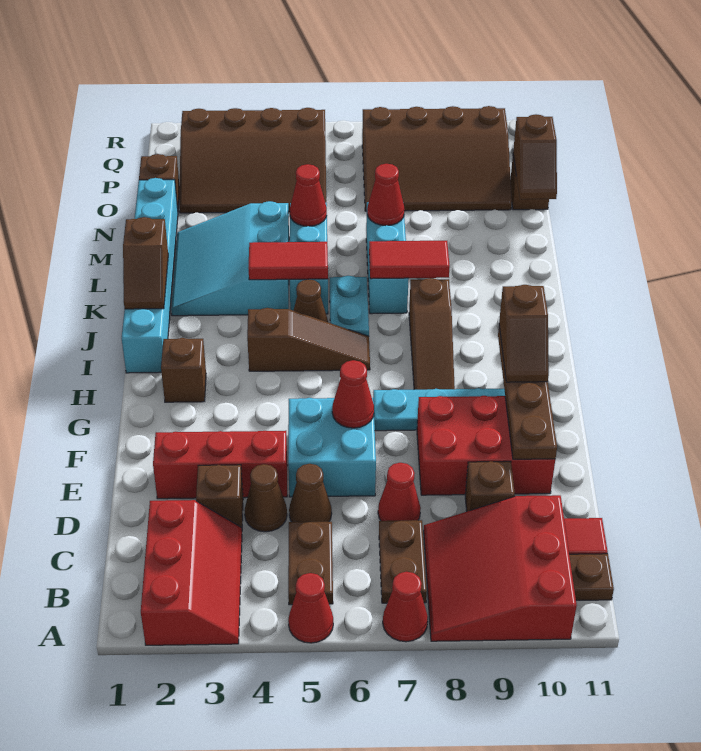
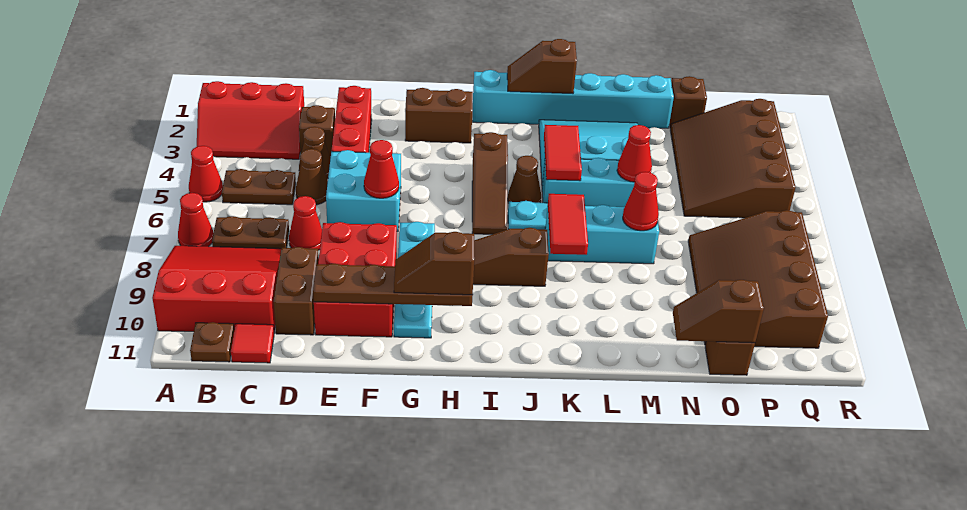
brown 1x1 brick [465,461,515,511] -> brown 1x2 brick [274,247,319,335]
brown 1x1 brick [161,338,206,402] -> brown 1x2 brick [405,88,473,143]

